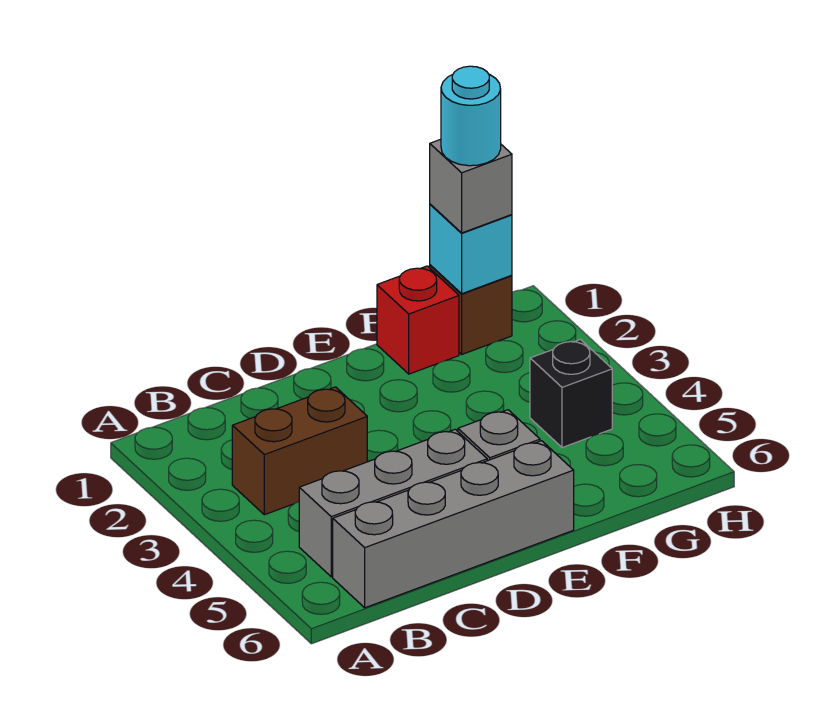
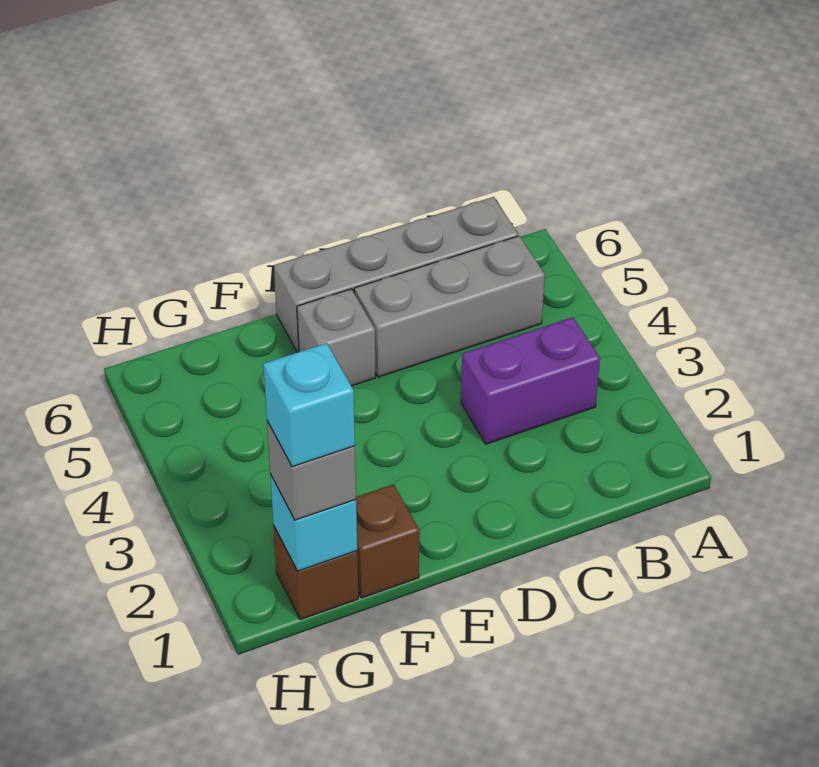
brown 1x2 brick [232,387,367,515] -> purple 1x2 brick [461,317,600,444]
red 1x1 brick [377,266,459,374] -> brown 1x1 brick [356,484,419,598]
cyan 1x1 round brick [441,66,501,166] -> cyan 1x1 brick [263,343,355,467]
black 1x1 brick [530,339,612,448] -> none

